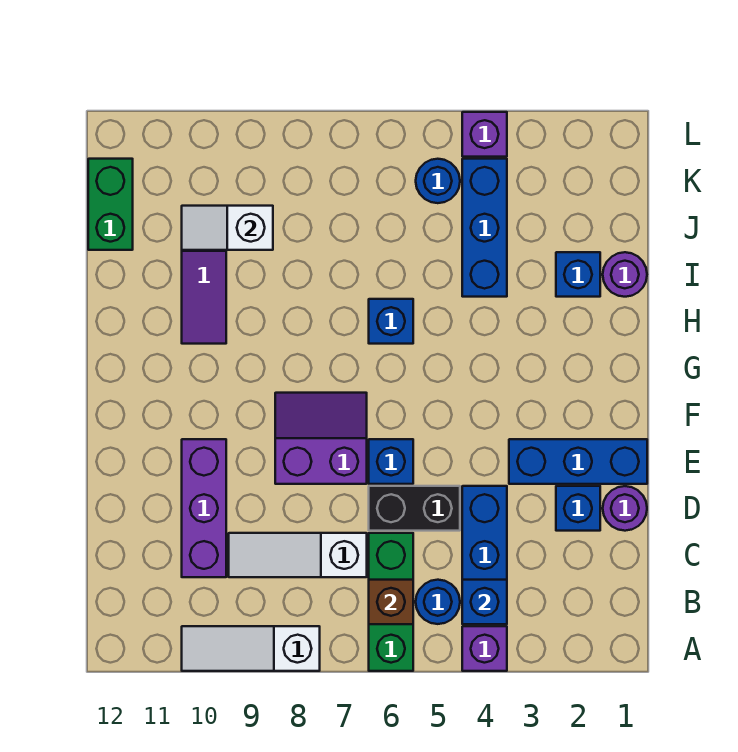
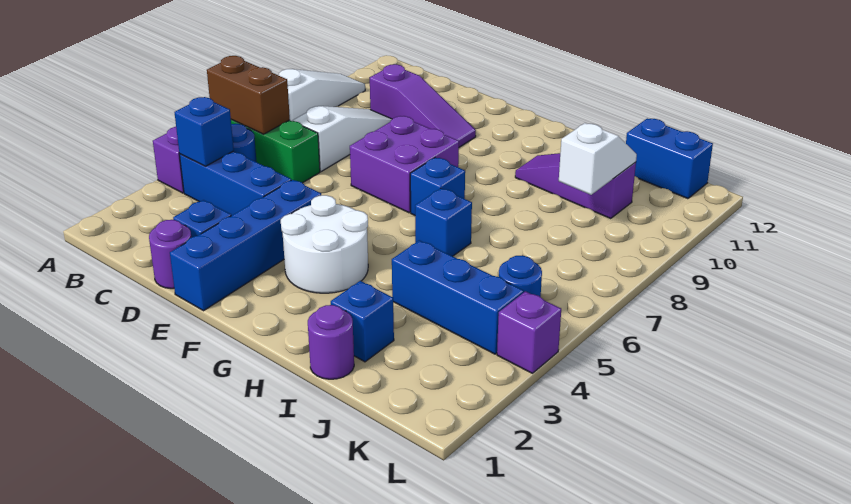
brown 1x1 brick [369,580,413,624] -> brown 1x2 brick [207,56,290,134]
purple 1x3 brick [182,439,226,577] -> purple 1x3 slope [370,64,476,147]
black 1x2 brick [369,486,460,531] -> none
blue 1x3 brick [509,439,647,484] -> blue 1x4 brick [170,180,321,311]
blue 1x1 brick [369,439,413,484] -> blue 1x1 brick moved to [410,158,465,215]
purple 2x2 slope [275,393,367,484] -> purple 2x2 brick [350,116,459,213]
none -> white 2x2 round brick [281,195,368,293]
green 1x2 brick [88,159,133,250] -> blue 1x2 brick [626,119,713,199]

